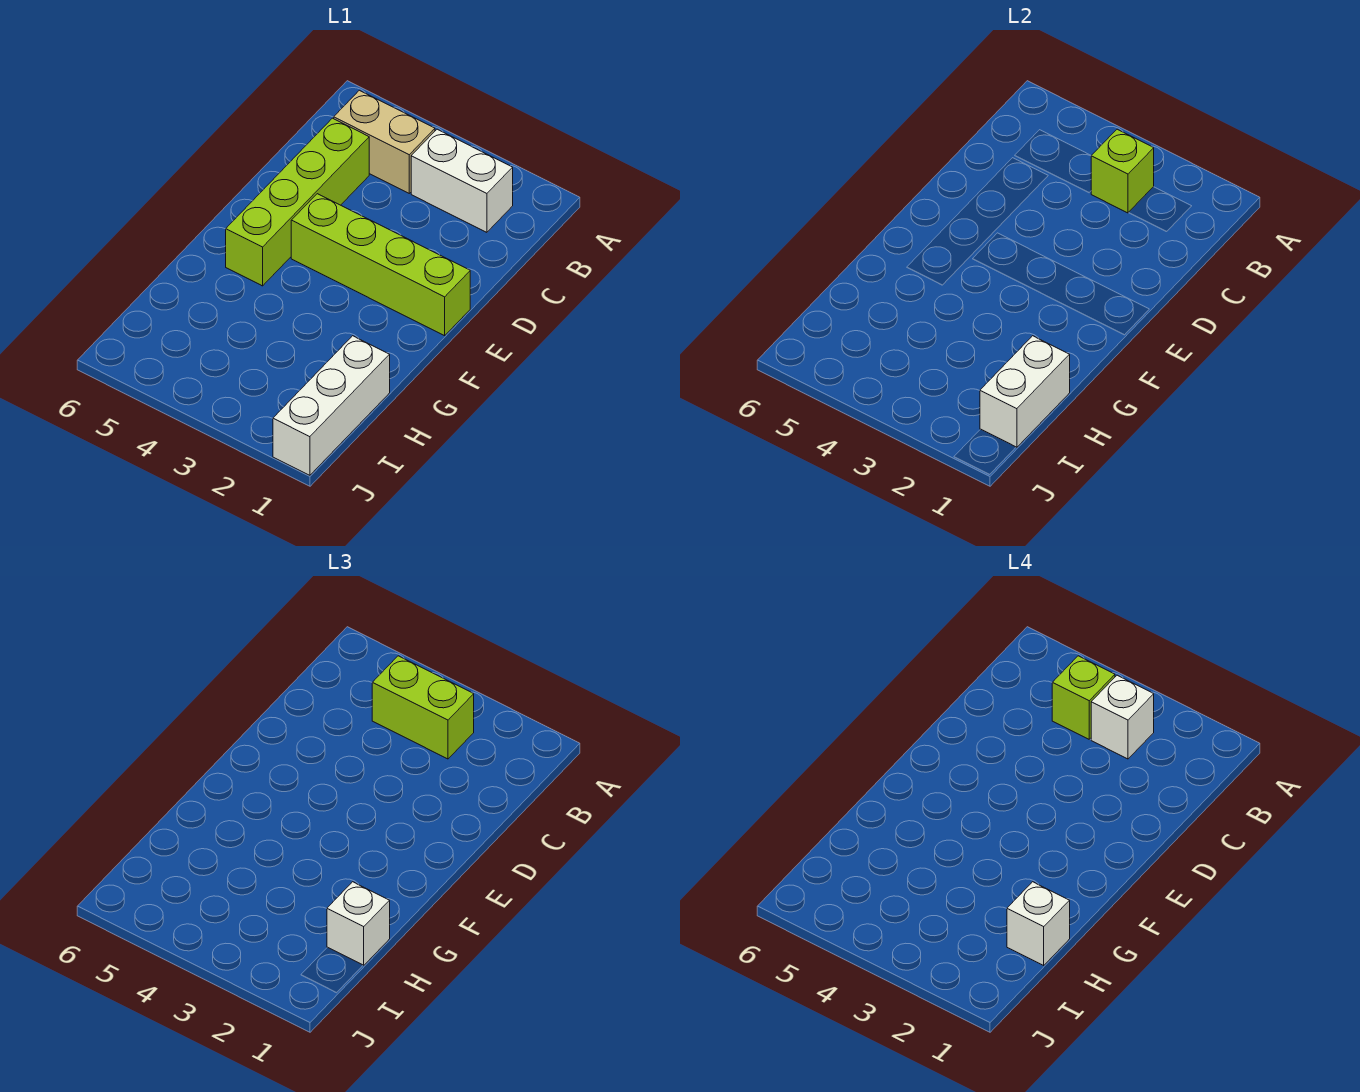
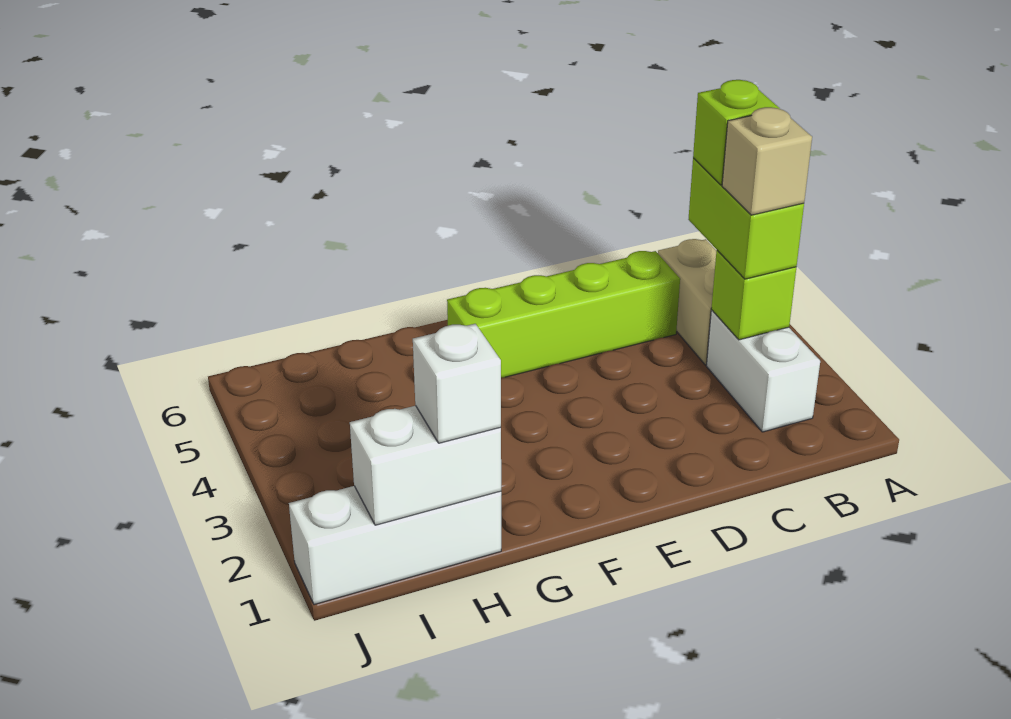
white 1x1 brick [1091,675,1154,759] -> tan 1x1 brick [722,107,812,215]
lime 1x4 brick [291,194,470,336] -> none
white 1x1 brick [1007,882,1070,965] -> none

